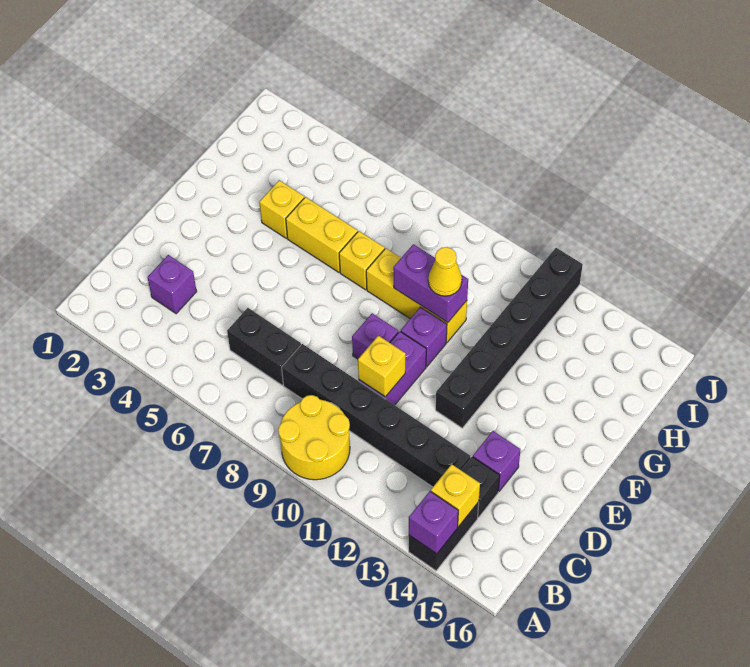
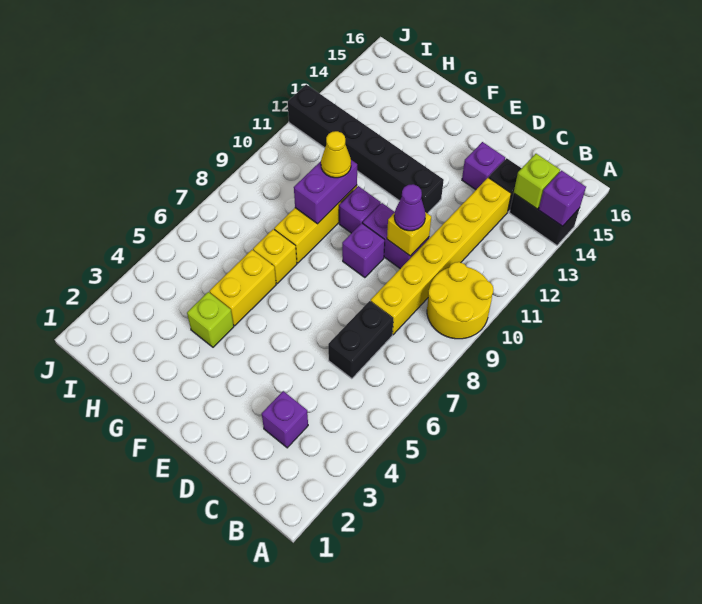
yellow 1x1 brick [431,464,480,527] -> lime 1x1 brick [514,154,560,209]
black 1x6 brick [282,344,470,487] -> yellow 1x6 brick [371,178,511,335]
none -> purple 1x1 cone [394,184,426,231]
yellow 1x1 brick [259,180,304,238] -> lime 1x1 brick [187,292,234,347]

